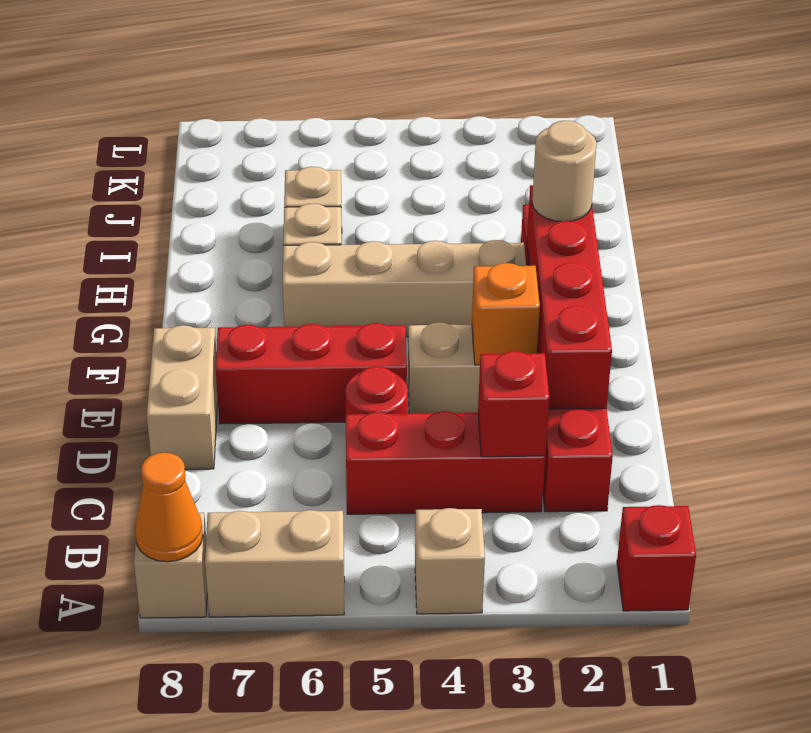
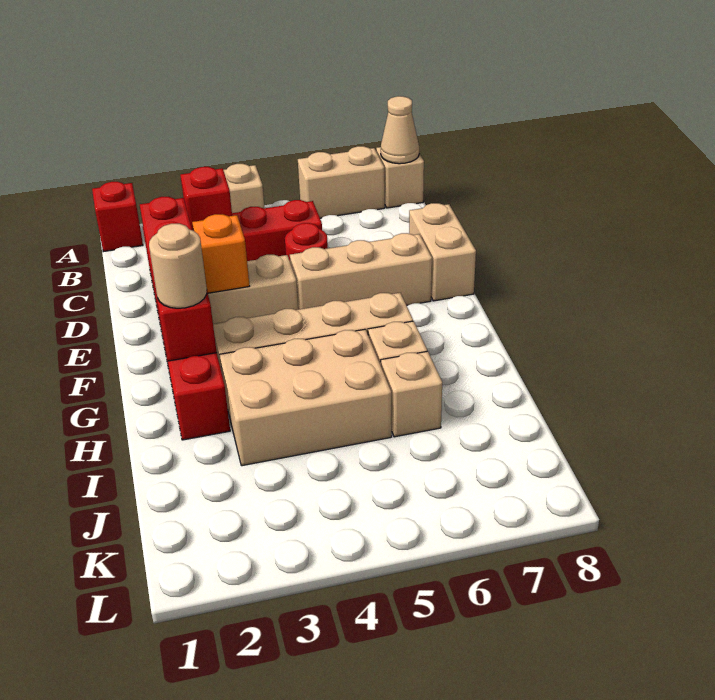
orange 1x1 cone [135,453,203,562] -> tan 1x1 cone [381,96,419,164]
red 1x3 brick [216,323,407,424] -> tan 1x3 brick [290,233,432,310]
none -> tan 2x3 brick [220,329,392,466]

